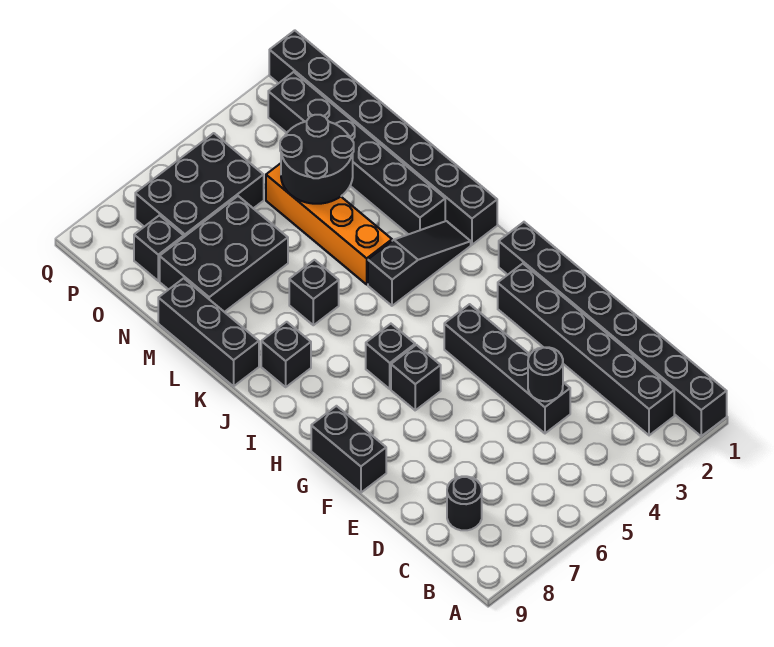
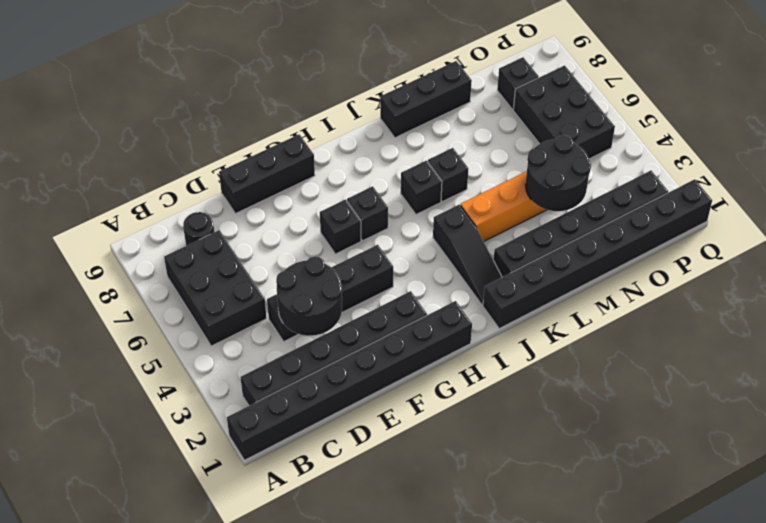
black 1x1 round brick [528,347,563,401] -> black 2x2 round brick [276,256,342,336]
black 1x2 brick [311,406,386,493] -> black 1x3 brick [219,134,315,214]
black 1x1 brick [261,322,311,387] -> black 1x1 brick moved to [401,161,442,214]
black 2x3 brick [160,196,288,312] -> black 2x3 brick moved to [164,230,267,346]

